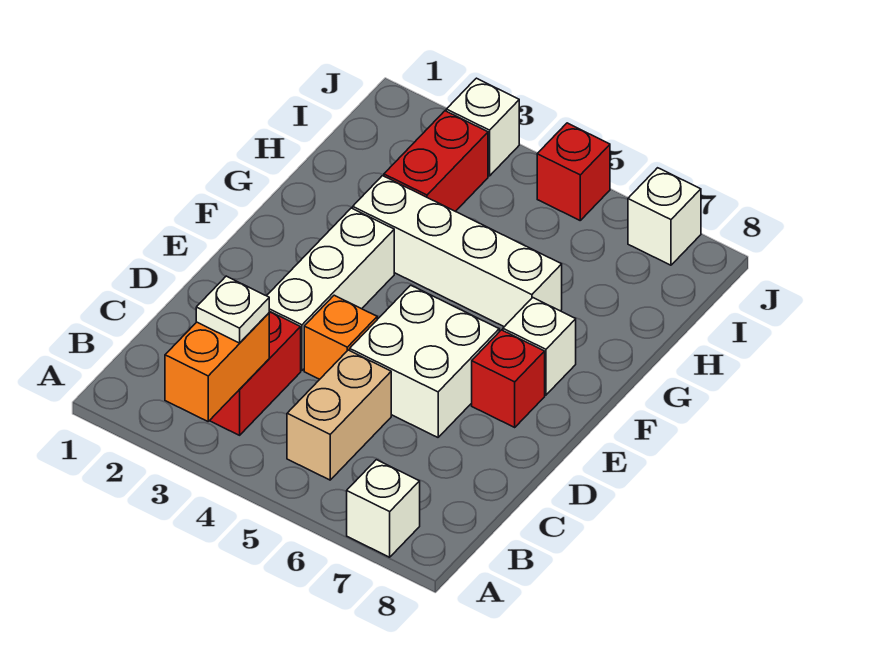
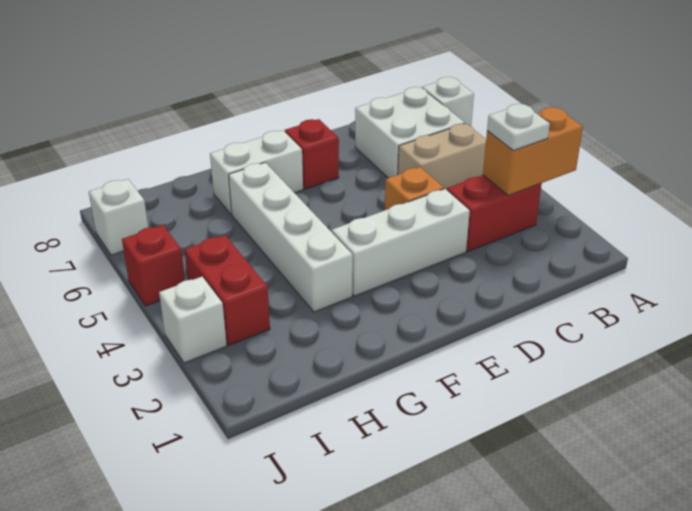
white 2x2 brick [350,285,499,437] -> white 2x2 brick moved to [355,87,465,178]
white 1x1 brick [503,298,576,395] -> white 1x2 brick [210,130,303,214]
red 1x2 brick [384,111,488,212] -> red 1x2 brick turned to [184,235,270,345]

